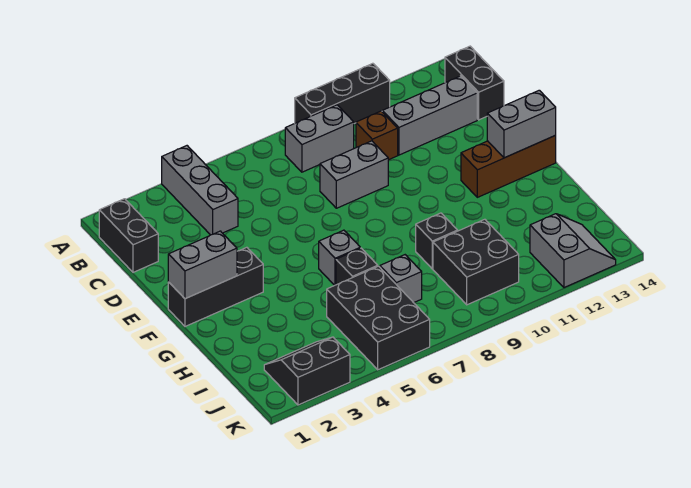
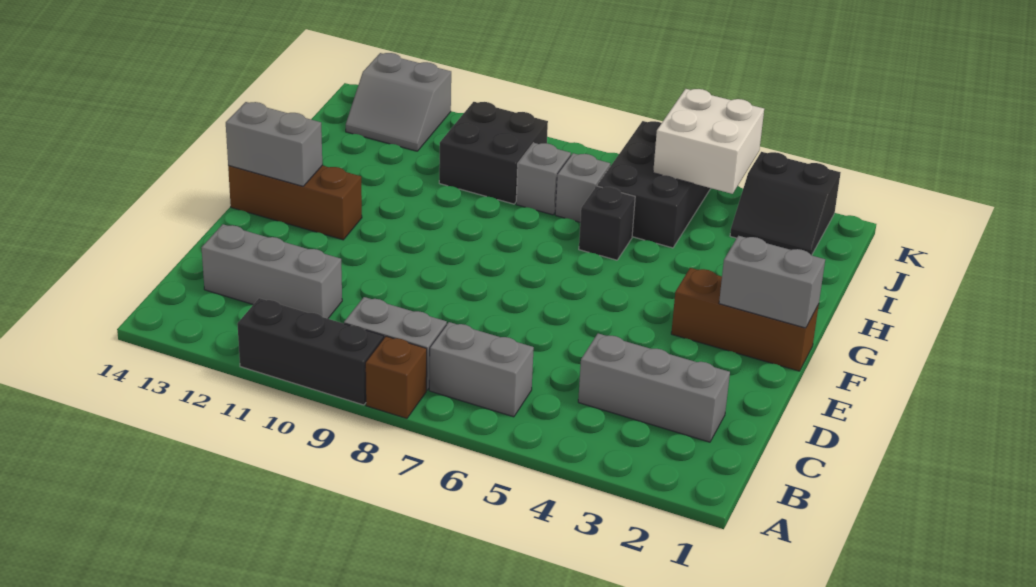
grey 1x3 brick [162,146,238,235] -> grey 1x3 brick turned to [578,333,730,442]
black 1x2 brick [99,199,158,272] -> none
black 1x2 brick [445,46,504,120] -> none
brown 1x1 brick [356,111,398,160] -> brown 1x1 brick moved to [365,336,427,418]
grey 1x2 brick [320,141,388,208] -> grey 1x2 brick moved to [429,322,534,417]
black 1x3 brick [168,247,263,326] -> brown 1x3 brick [671,268,819,371]
grey 1x1 brick [319,230,360,285] -> grey 1x1 brick moved to [516,143,571,215]
black 1x1 brick [416,213,458,269] -> none
none -> white 2x2 brick [653,89,764,194]
grey 2x2 slope [530,214,616,288] -> grey 2x2 slope turned to [346,53,451,151]

